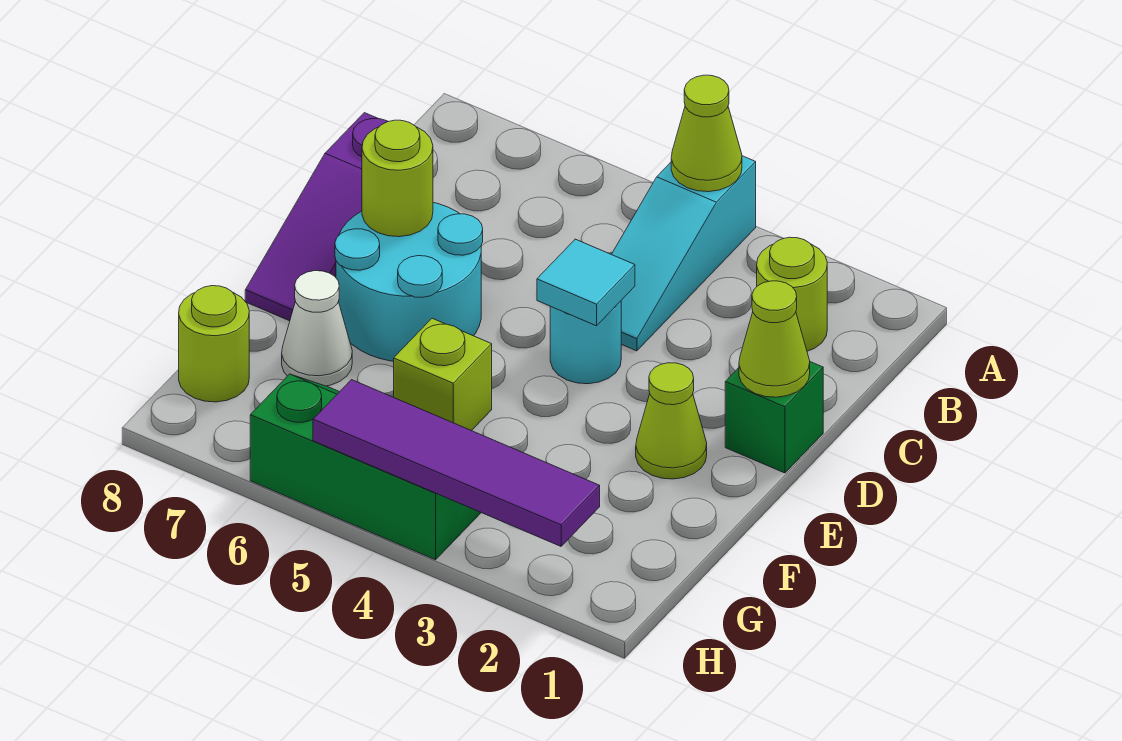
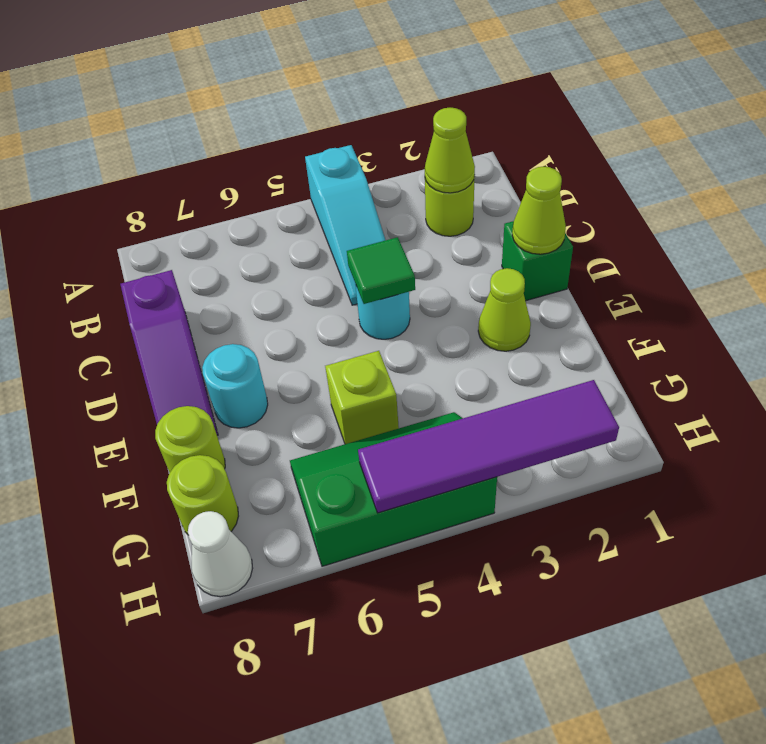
lime 1x1 cone [671,75,742,192] -> lime 1x1 cone moved to [425,108,475,193]
cyan 1x1 tile [537,239,635,326] -> green 1x1 tile [347,237,415,304]
cyan 2x2 round brick [335,203,483,361] -> cyan 1x1 round brick [202,344,268,428]
lime 1x1 round brick [362,120,433,237] -> lime 1x1 round brick moved to [155,406,225,473]
white 1x1 cone [282,271,352,386] -> white 1x1 cone moved to [188,511,253,597]

